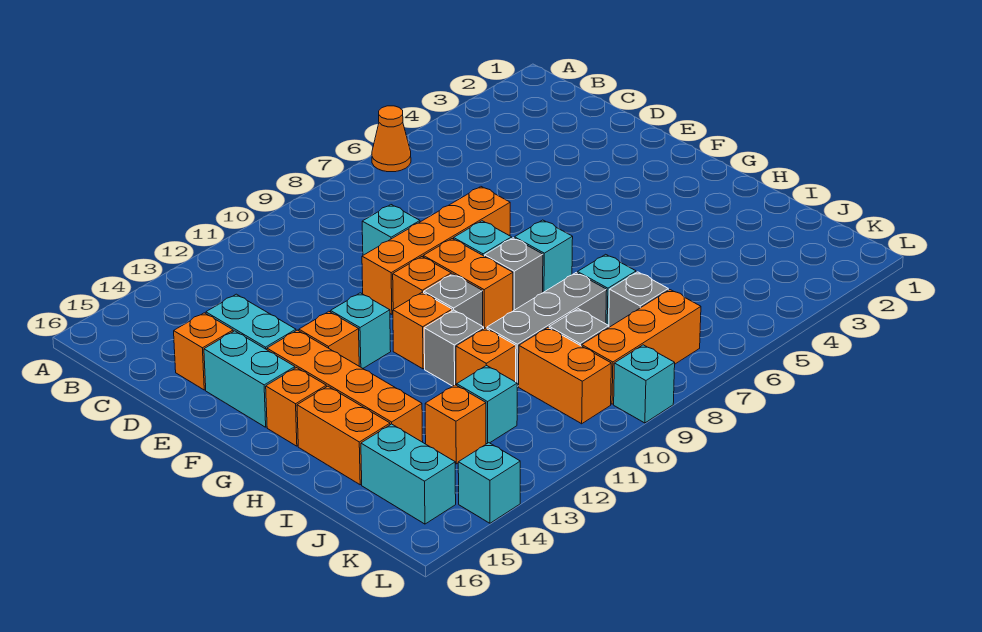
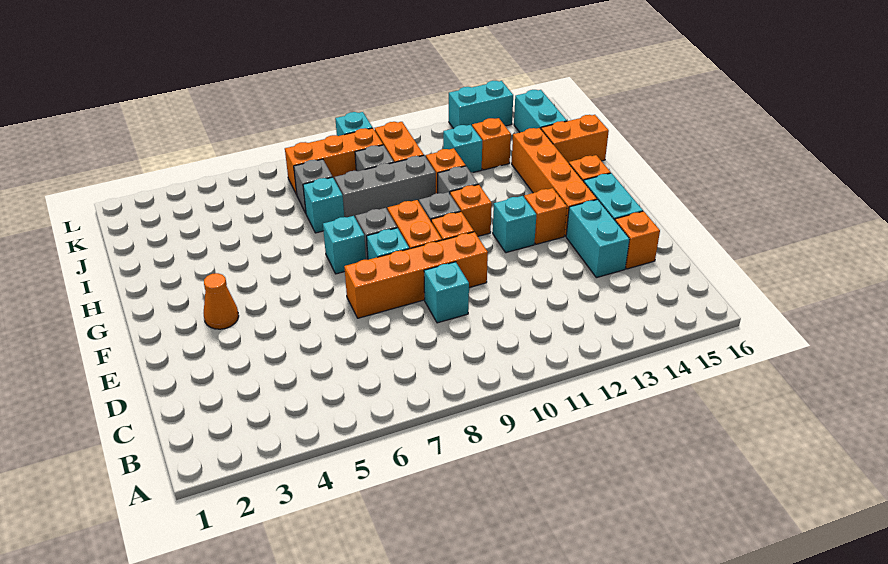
orange 1x1 cone [372,106,411,172] -> orange 1x1 cone moved to [204,273,239,329]
orange 1x2 brick [297,386,390,485] -> orange 1x2 brick turned to [541,115,609,163]
cyan 1x1 brick [458,443,520,523] -> cyan 1x2 brick [449,81,513,129]

